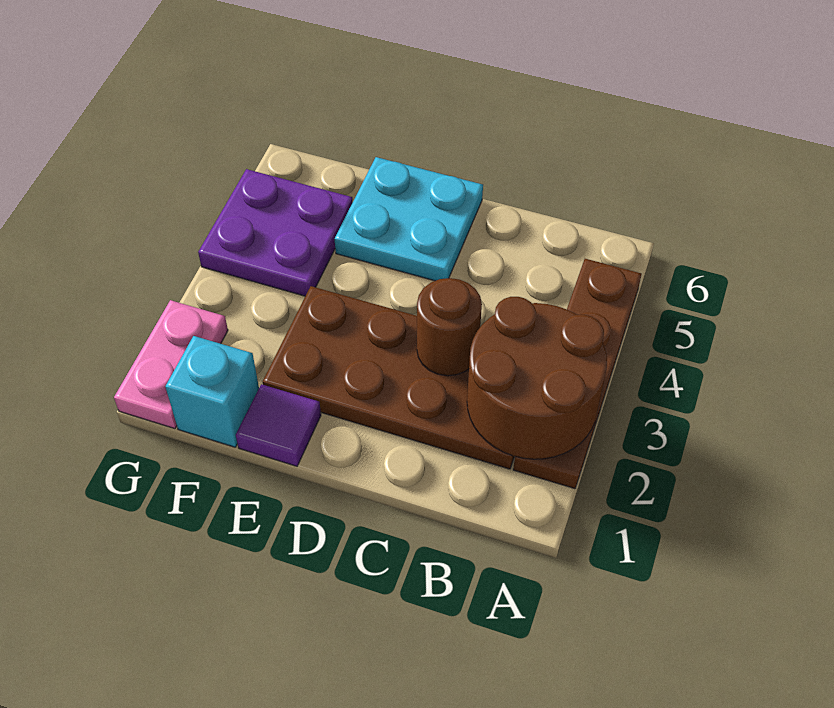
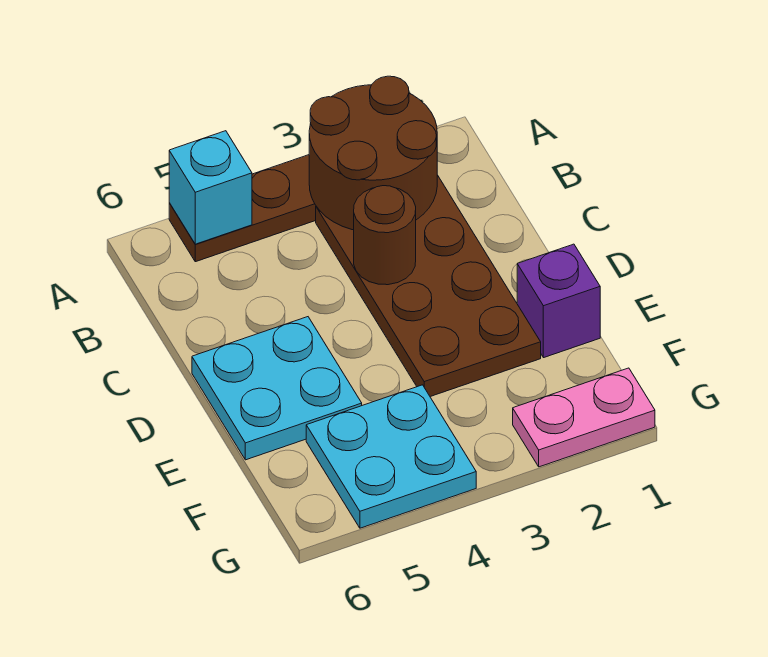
purple 1x1 tile [236,384,321,466] -> purple 1x1 brick [517,244,600,358]
cyan 1x1 brick [165,336,259,447] -> cyan 1x1 brick moved to [169,131,252,244]
purple 2x2 plate [198,169,353,296] -> cyan 2x2 plate [306,385,476,528]

